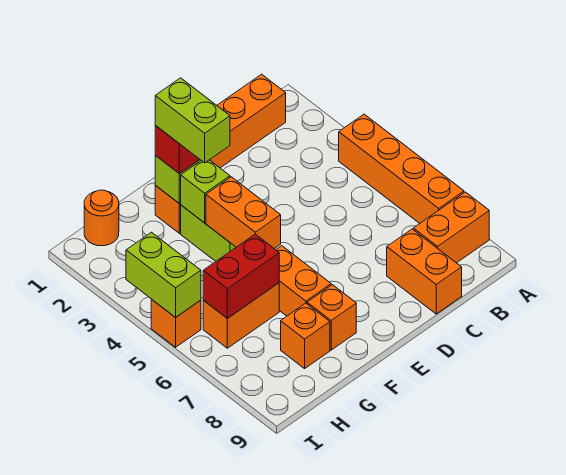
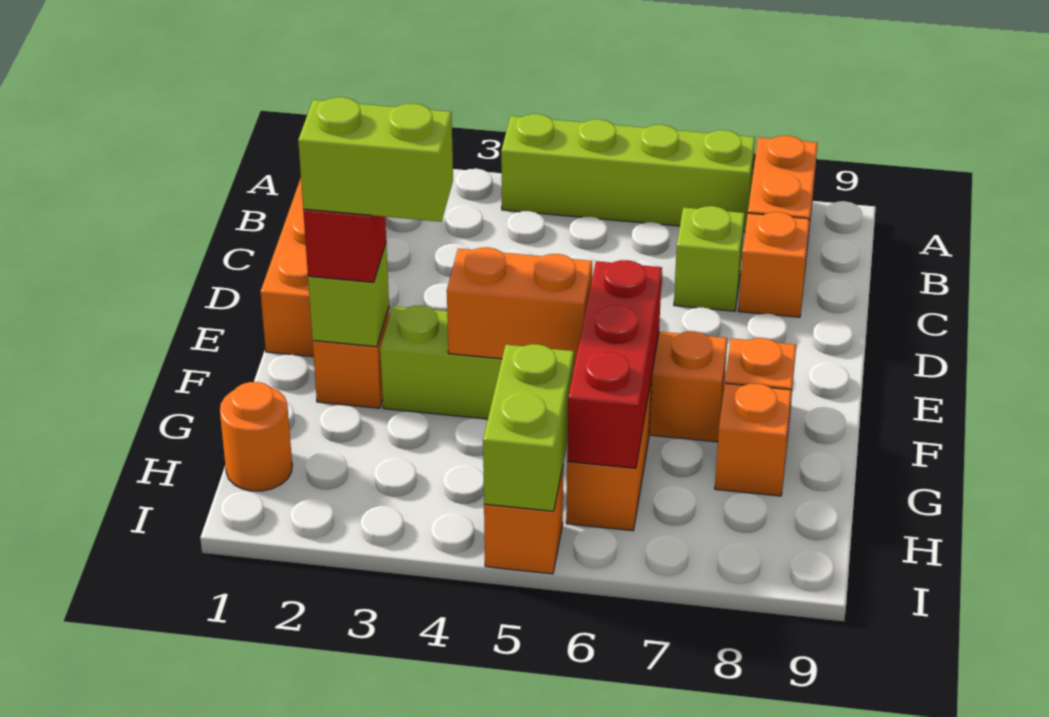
orange 1x4 brick [339,114,464,224] -> lime 1x4 brick [501,114,755,232]
orange 1x2 brick [387,229,462,314] -> orange 1x1 brick [738,212,810,317]
lime 1x1 brick [181,160,230,223] -> lime 1x1 brick moved to [674,206,745,311]
red 1x2 brick [203,234,279,318] -> red 1x3 brick [567,260,662,468]
lime 1x2 brick [126,232,201,318] -> lime 1x2 brick turned to [483,344,574,511]

